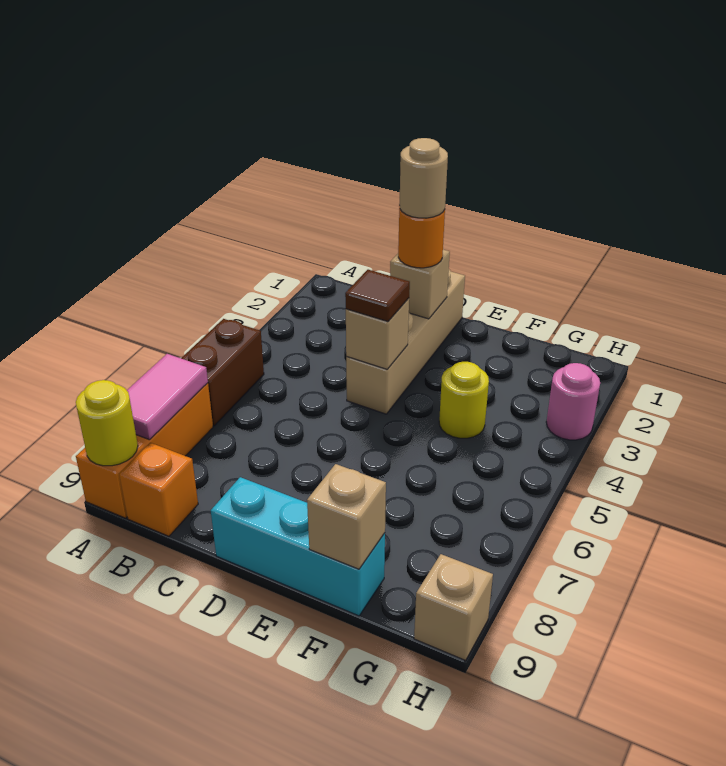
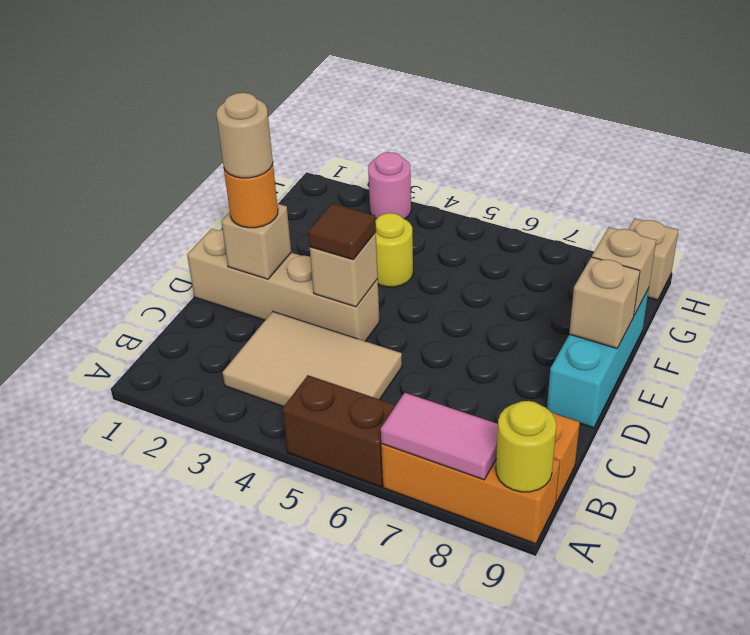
none -> tan 2x3 tile [223,312,402,407]
none -> tan 1x1 brick [569,257,640,348]

